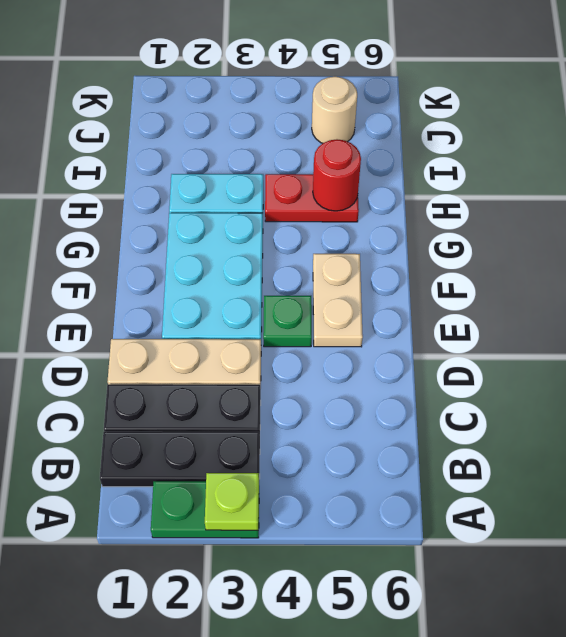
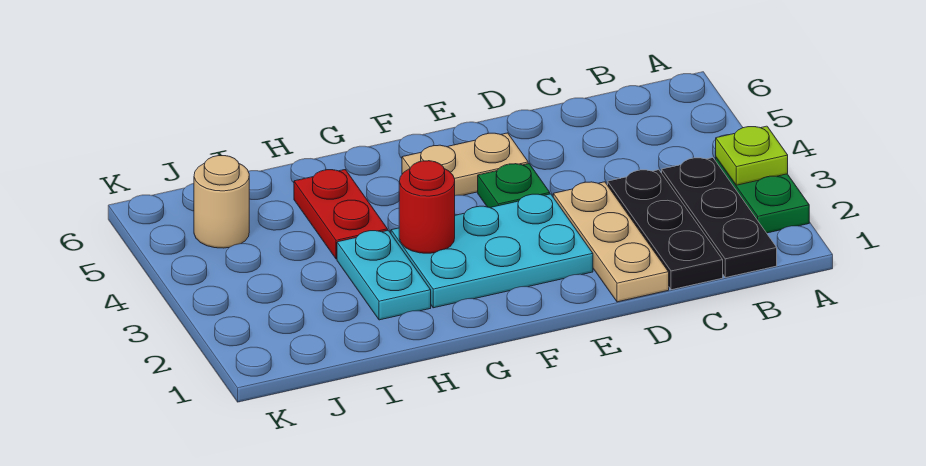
red 1x1 round brick [313,139,361,211] -> red 1x1 round brick moved to [399,161,455,253]

